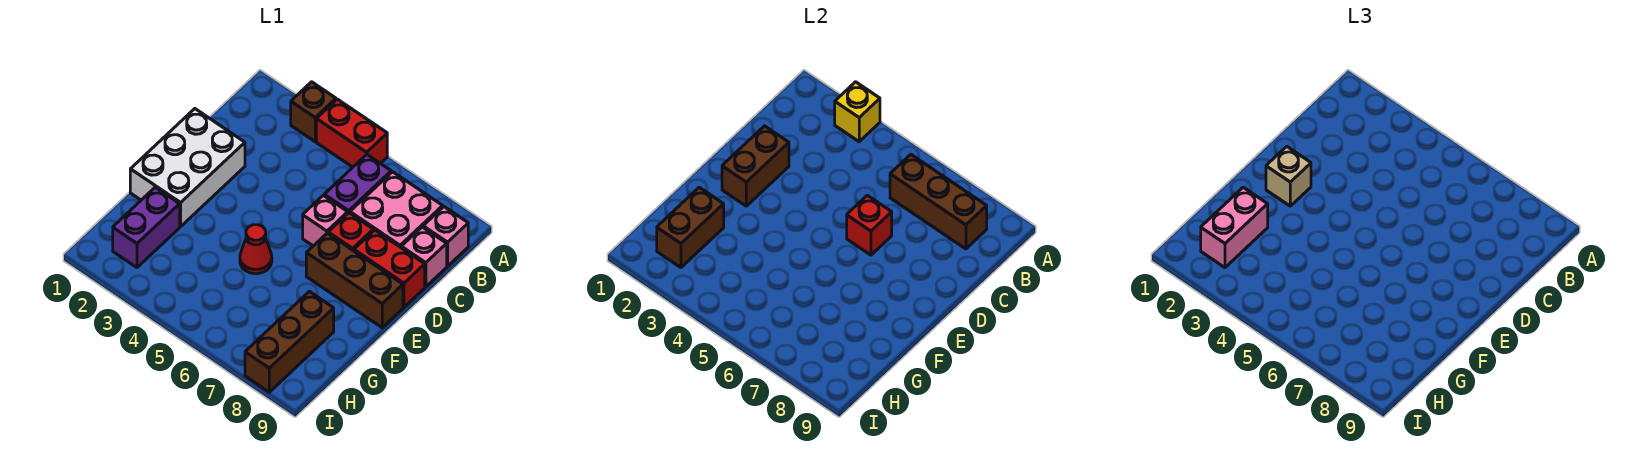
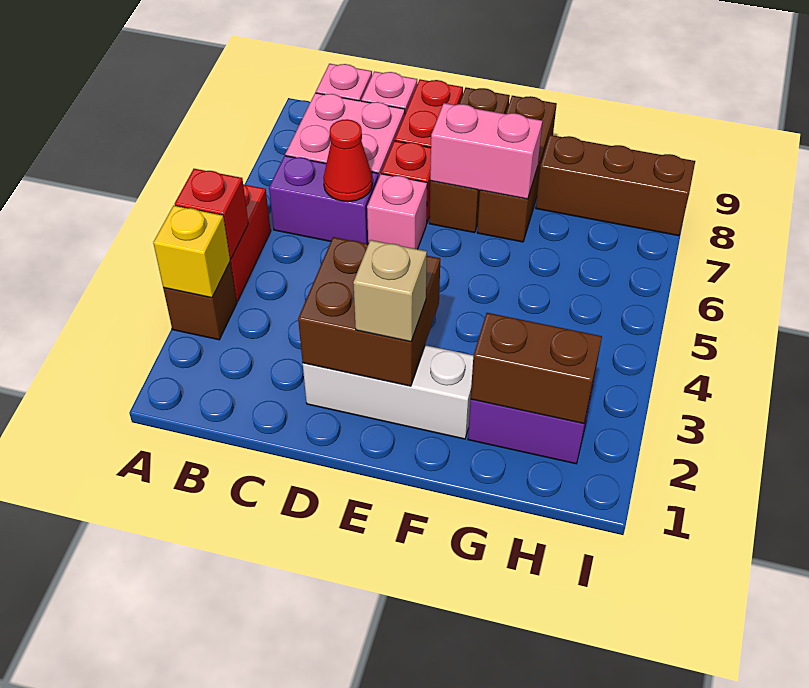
brown 1x3 brick [890,155,987,249] -> brown 1x3 brick moved to [477,96,557,242]
white 2x3 brick [130,109,245,227] -> white 1x3 brick [303,345,473,439]
brown 1x2 brick [722,126,789,206] -> brown 2x2 brick [298,237,440,386]
red 1x1 brick [847,195,892,255] -> red 1x1 brick moved to [175,169,248,259]
red 1x1 cone [240,225,272,274] -> red 1x1 cone moved to [323,119,373,202]
pink 1x2 brick [1201,187,1268,267] -> pink 1x2 brick moved to [430,103,542,199]

